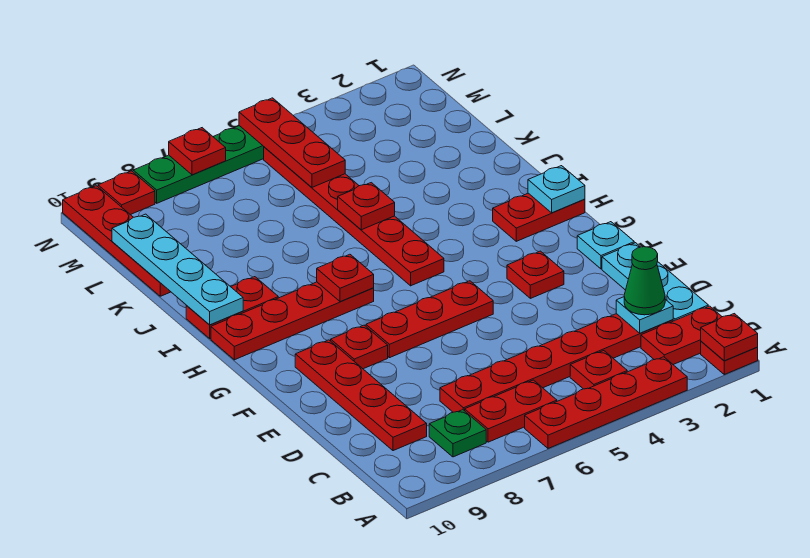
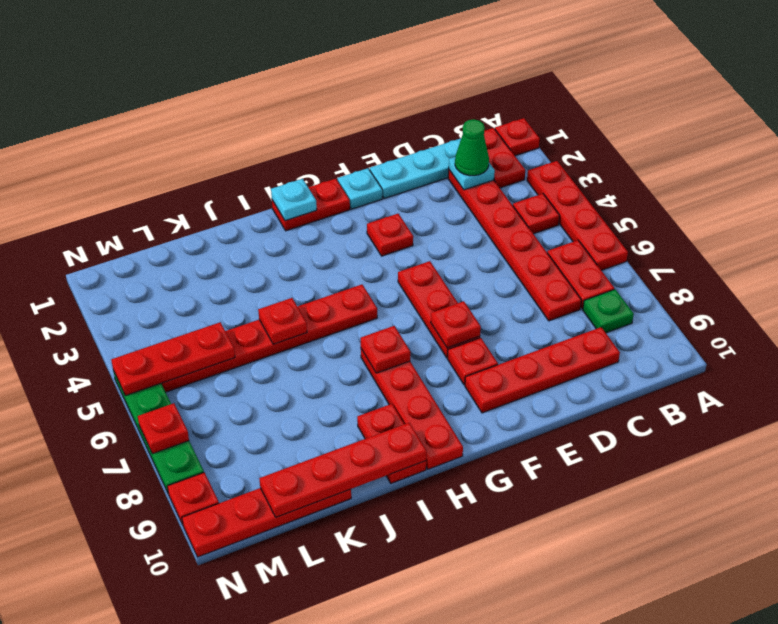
red 1x1 plate [701,314,758,361] -> red 1x1 plate moved to [431,301,481,348]
red 1x2 plate [493,193,585,241] -> red 1x2 plate turned to [272,179,350,231]
cyan 1x4 plate [112,214,243,325] -> red 1x4 plate [259,423,427,517]

